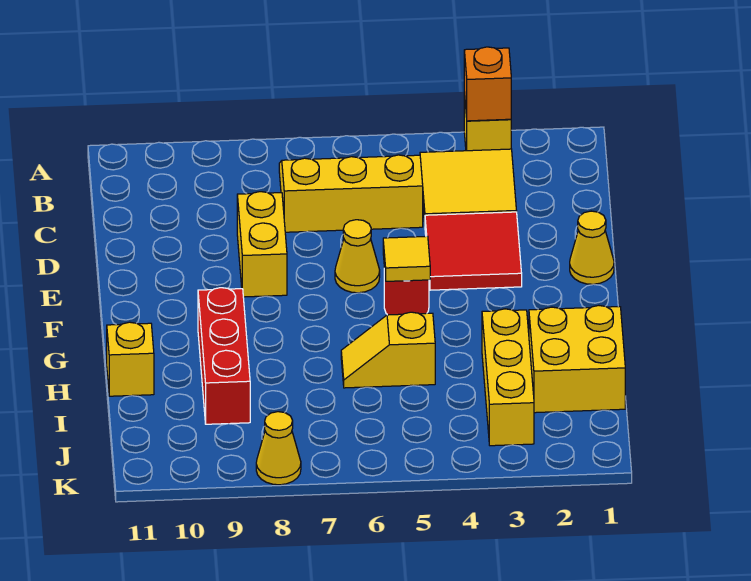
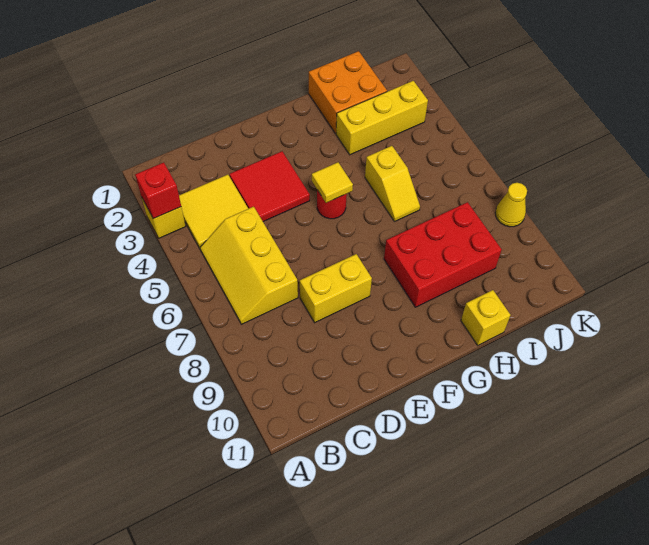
orange 1x1 brick [464,47,511,121] -> red 1x1 brick [135,162,181,219]
yellow 1x1 cone [570,211,614,284] -> none
yellow 1x1 cone [335,220,380,293] -> none
red 1x3 brick [198,288,250,424] -> red 2x3 brick [384,202,502,307]
yellow 2x2 brick [529,305,625,413] -> orange 2x2 brick [309,51,387,134]

